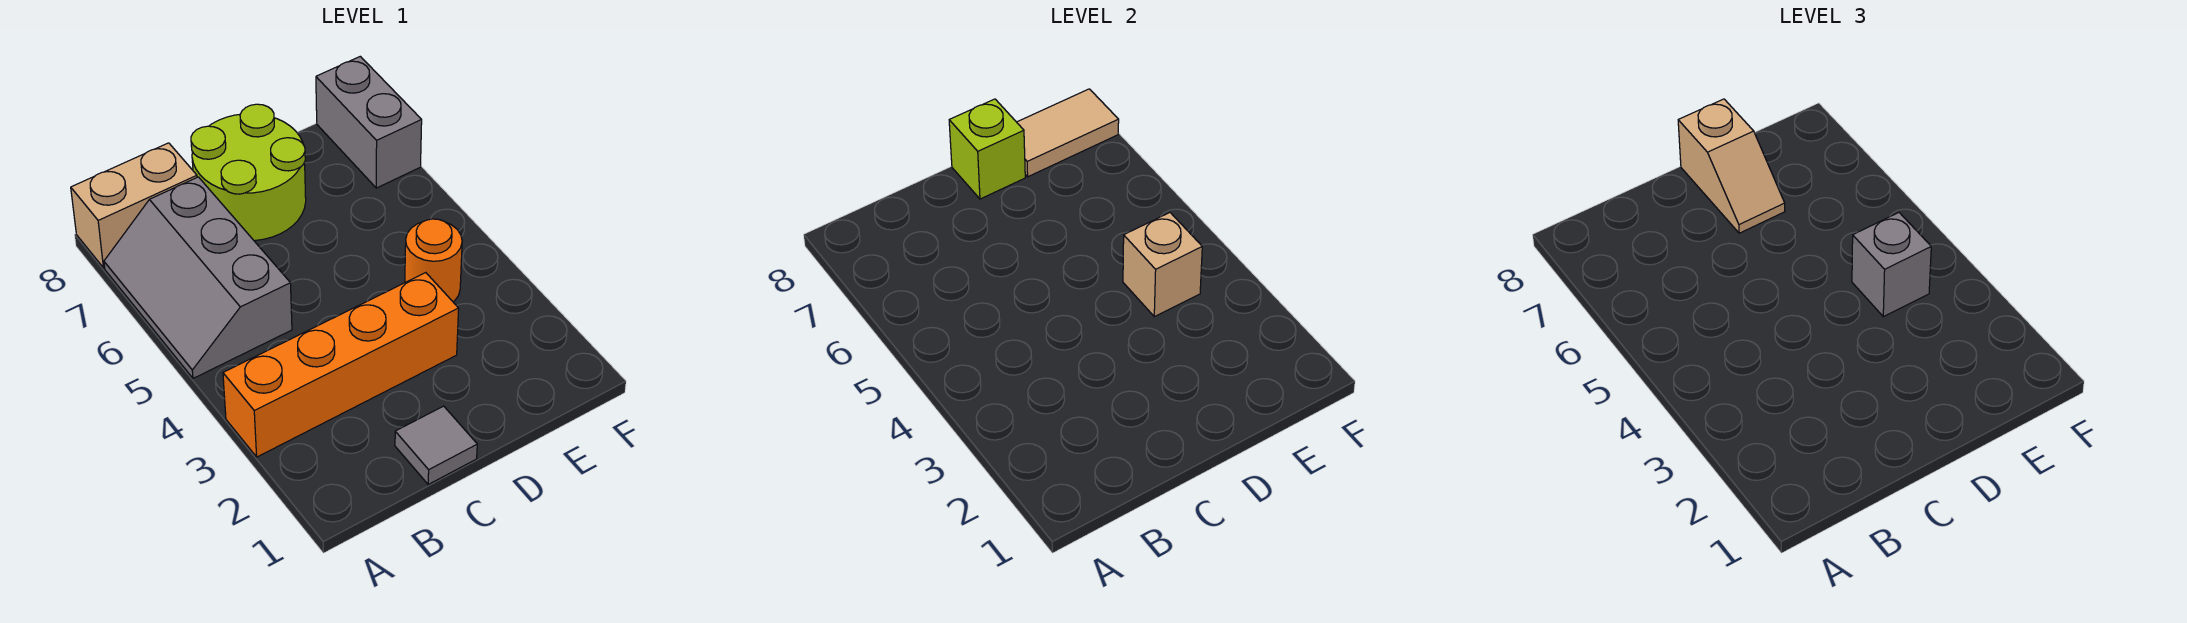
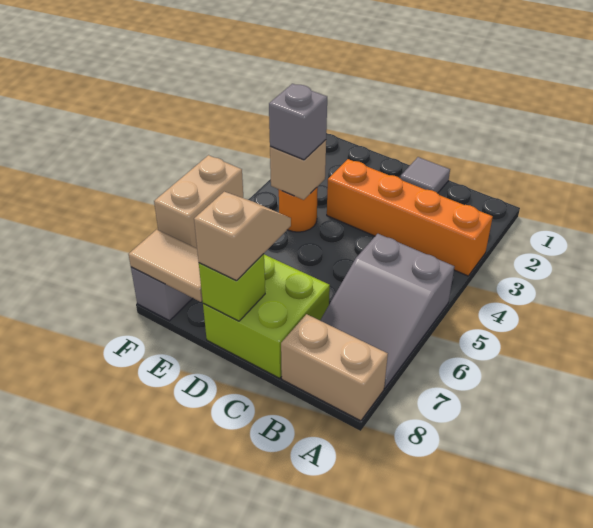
grey 2x3 slope [104,177,292,378] -> grey 2x3 slope turned to [320,234,454,388]
lime 2x2 round brick [191,104,306,241] -> lime 2x2 brick [203,255,330,378]
none -> tan 1x2 brick [154,155,243,248]

